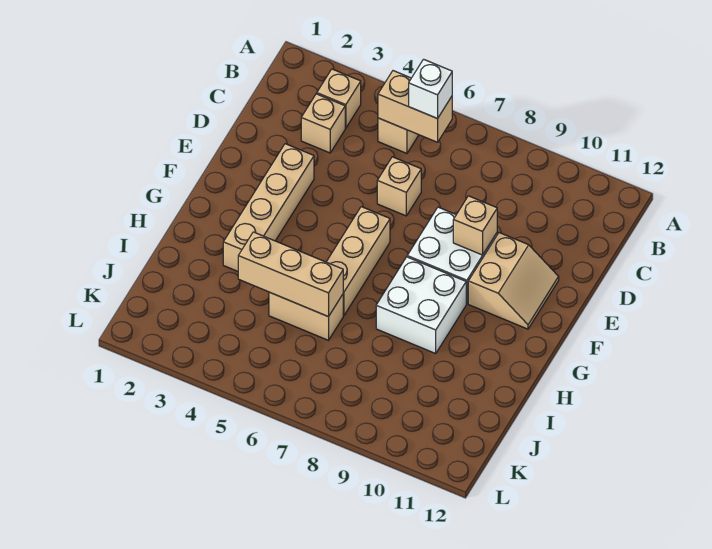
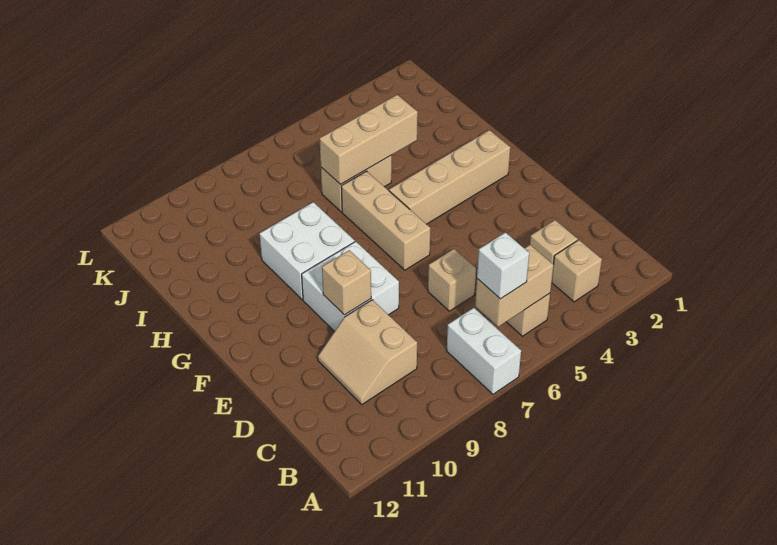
none -> white 1x2 brick [447,308,521,394]
tan 1x4 brick [223,144,314,271] -> tan 1x4 brick turned to [389,130,510,224]
tan 2x2 slope [468,233,559,329] -> tan 2x2 slope moved to [318,300,417,404]

